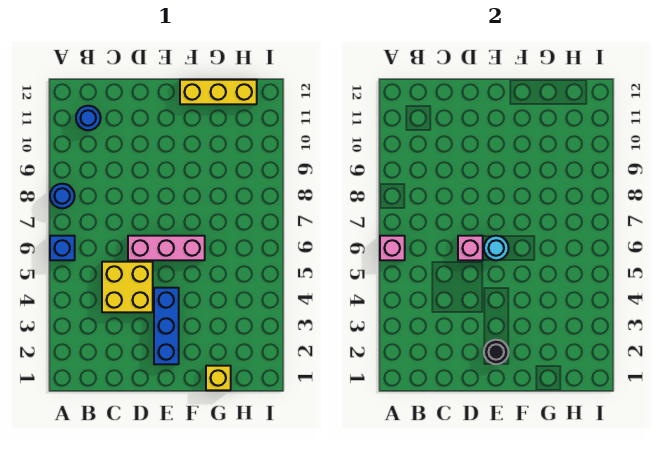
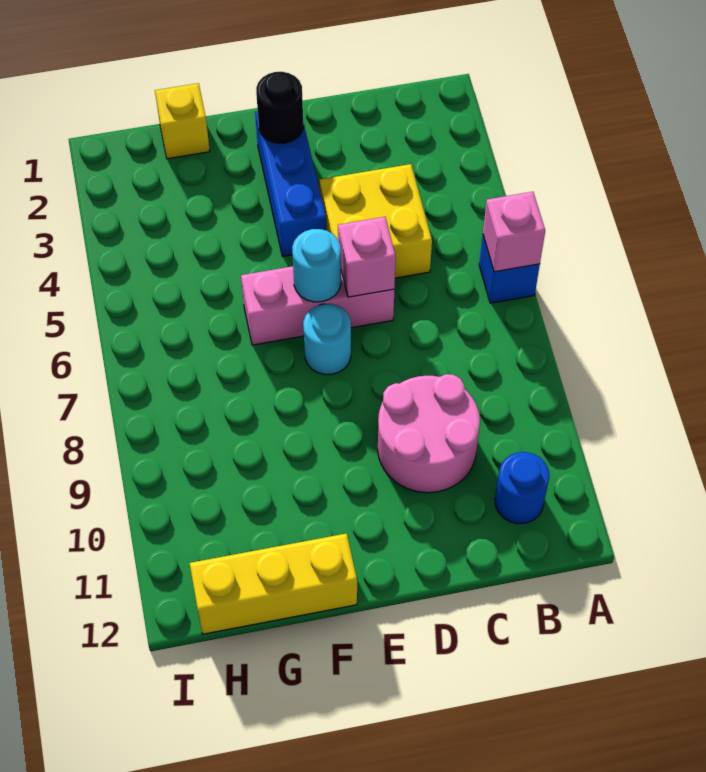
blue 1x1 round brick [50,184,75,208] -> none
none -> pink 2x2 round brick [378,374,480,493]
none -> cyan 1x1 round brick [303,304,351,375]

